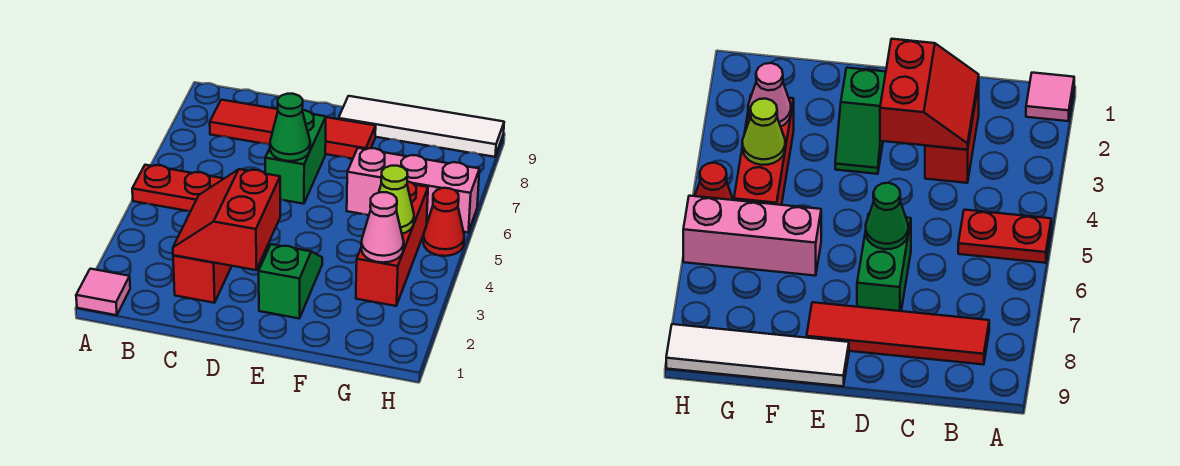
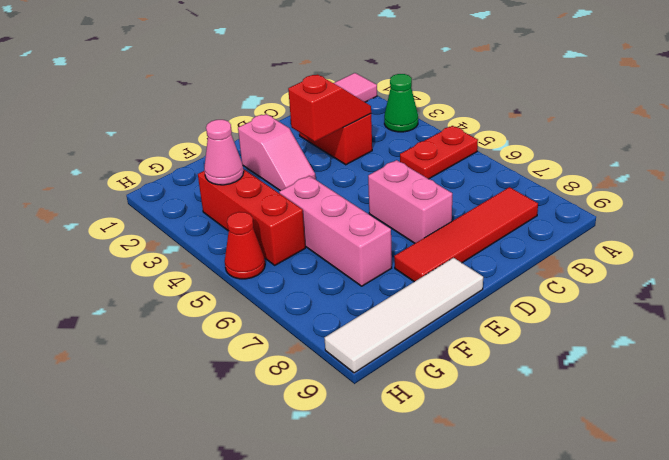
red 2x2 slope [173,169,280,270] -> red 1x2 slope [288,75,371,142]
green 1x2 brick [265,110,326,204] -> pink 1x2 brick [368,160,452,243]
green 1x1 cone [270,94,310,161] -> green 1x1 cone moved to [384,74,418,132]
green 1x2 slope [259,244,322,318] -> pink 1x2 slope [238,114,316,191]
pink 1x3 brick [347,148,479,232] -> pink 1x3 brick turned to [279,176,392,286]
lime 1x1 cone [379,166,414,234] -> none

